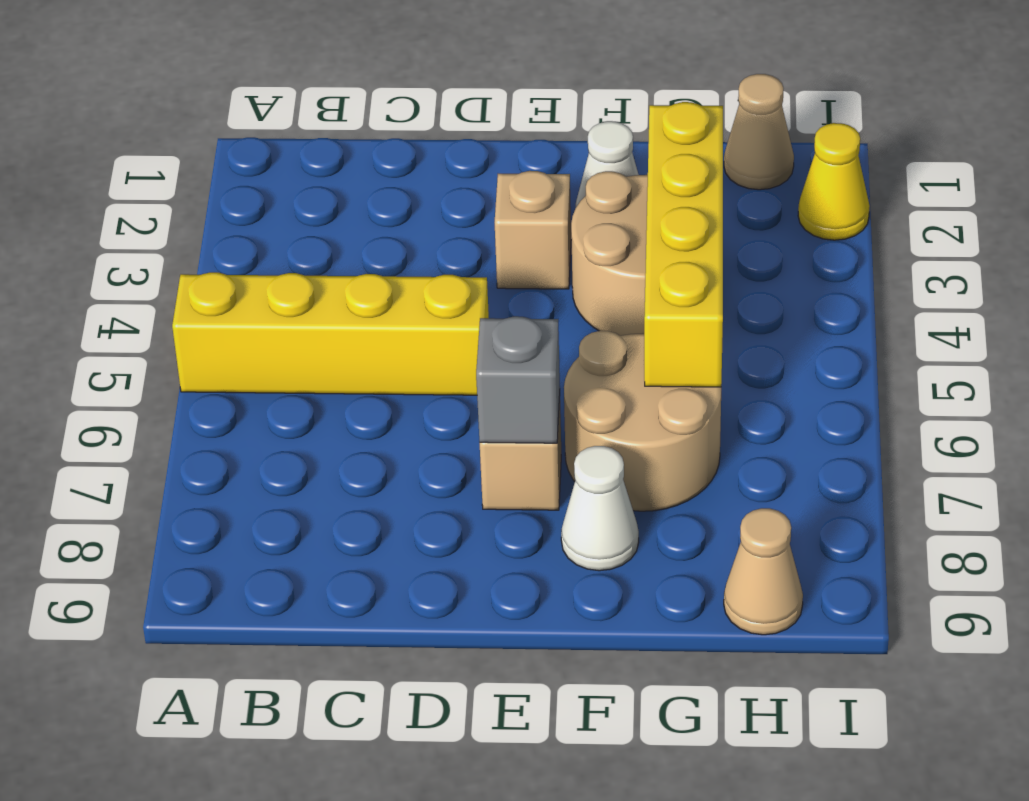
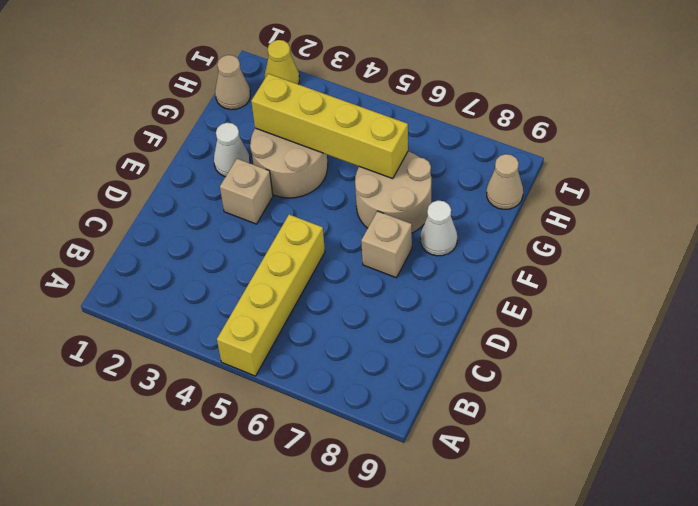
grey 1x1 brick [476,316,560,443] -> none

